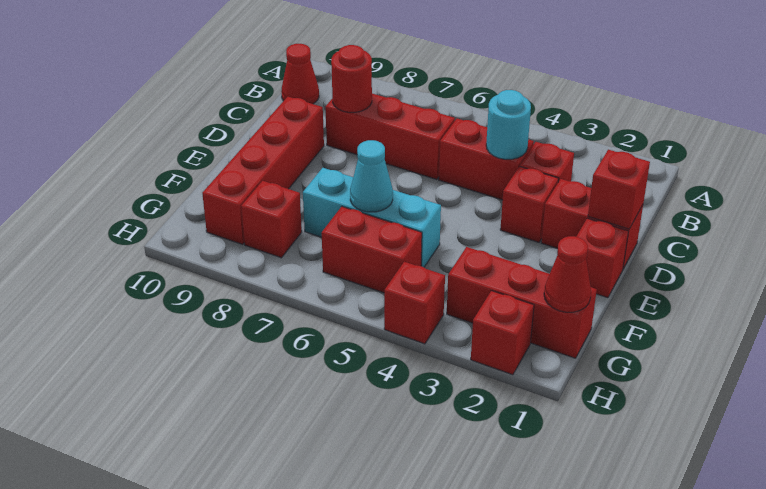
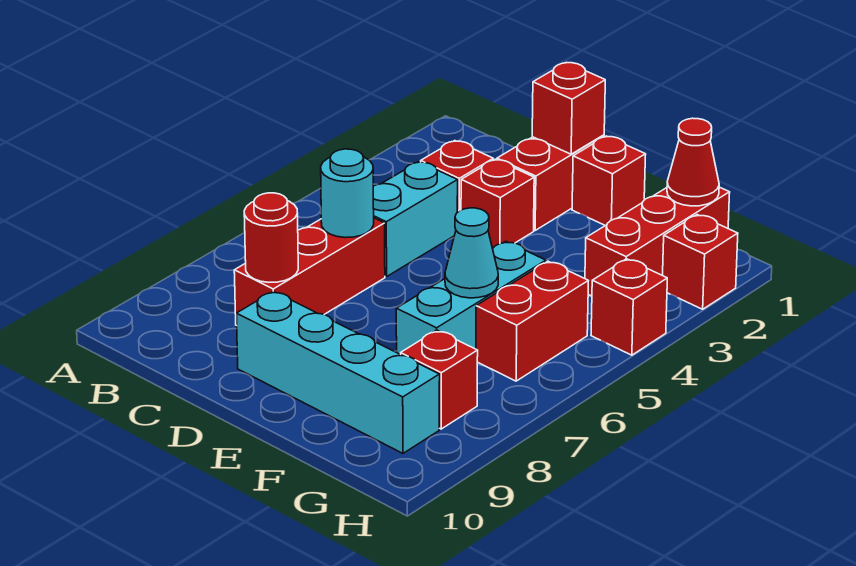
red 1x1 cone [281,44,319,104] -> none
red 1x2 brick [439,119,534,200] -> cyan 1x2 brick [373,162,458,277]
cyan 1x1 round brick [486,90,531,159] -> cyan 1x1 round brick moved to [321,149,374,238]
red 1x4 brick [202,97,324,244] -> cyan 1x4 brick [236,291,440,453]

